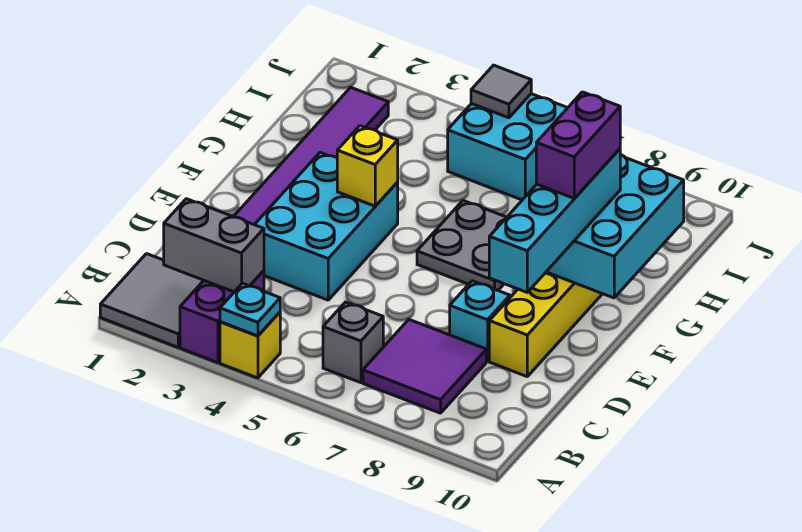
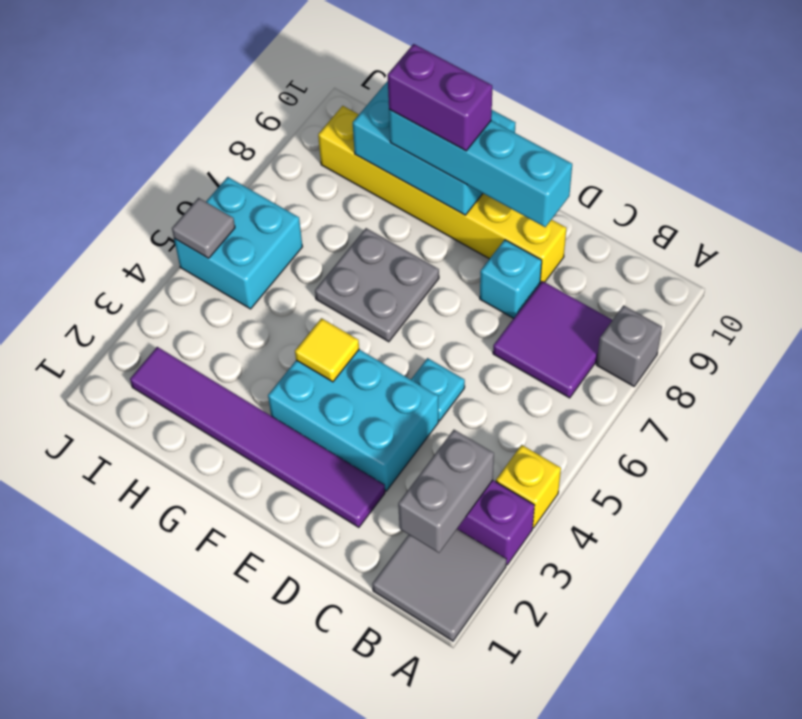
cyan 1x1 plate [220,283,280,336] -> cyan 1x1 plate moved to [411,358,465,421]
grey 1x1 brick [323,302,383,383] -> grey 1x1 brick moved to [596,305,662,386]
yellow 1x1 brick [337,126,398,206] -> yellow 1x1 tile [295,318,359,382]

